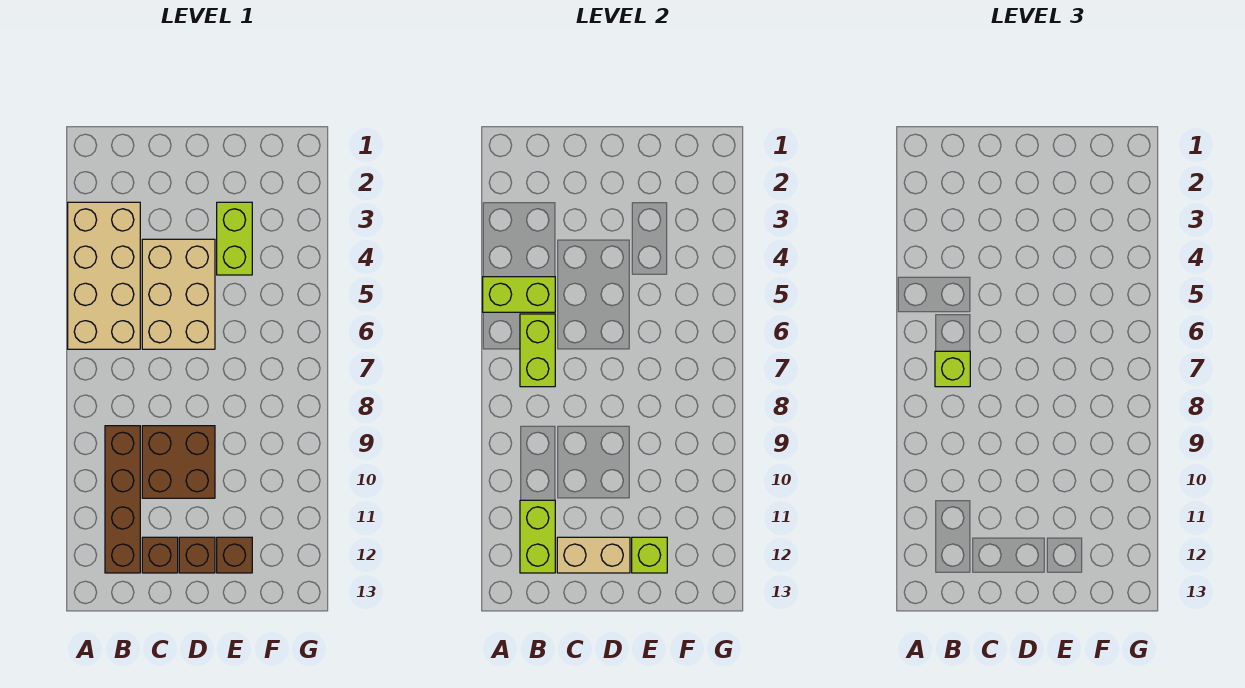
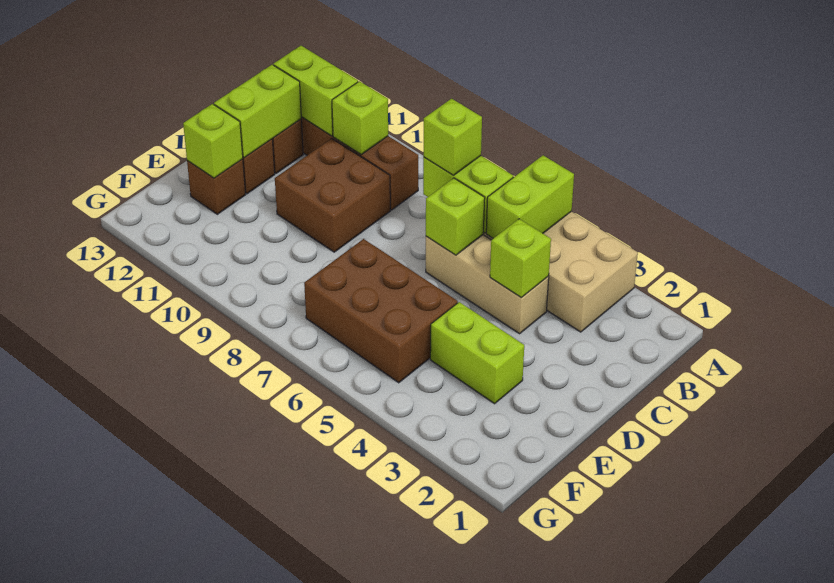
none -> lime 1x1 brick [332,81,388,154]
tan 2x3 brick [142,239,215,349] -> tan 1x3 brick [426,235,549,334]
none -> lime 1x1 brick [490,219,551,298]
none -> lime 1x1 brick [426,178,485,255]
tan 1x2 brick [557,537,630,573] -> lime 1x2 brick [214,65,301,158]
none -> brown 2x3 brick [304,239,458,383]

